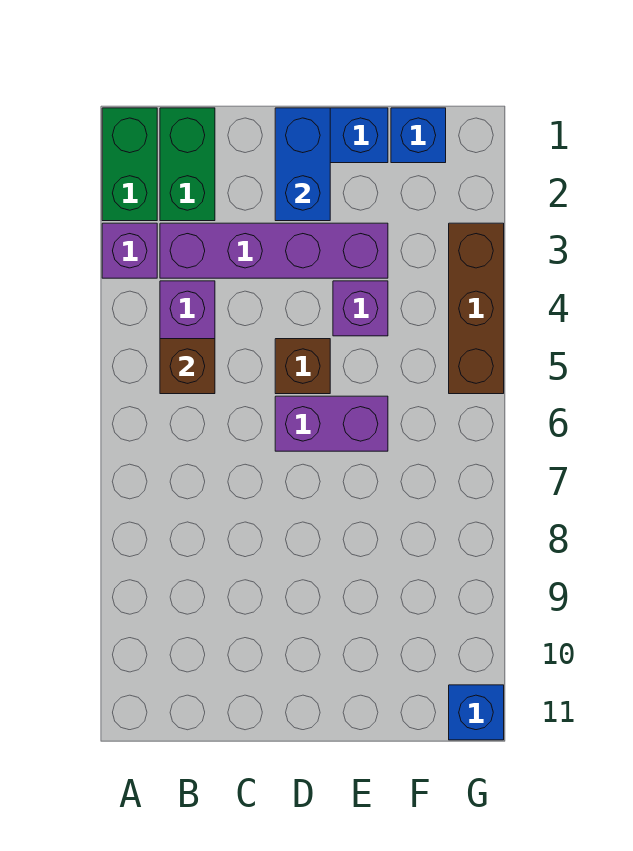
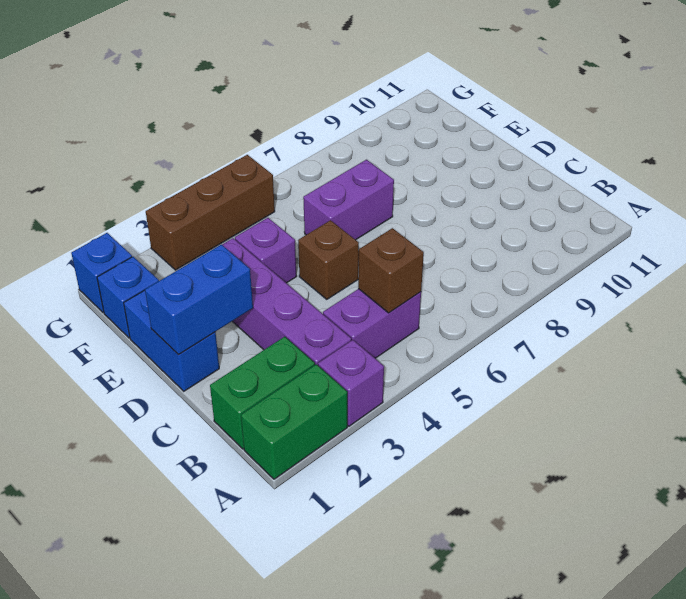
purple 1x2 brick [275,396,388,451] -> purple 1x2 brick turned to [303,160,394,240]
blue 1x1 brick [449,685,504,740] -> blue 1x1 brick moved to [71,233,132,313]

